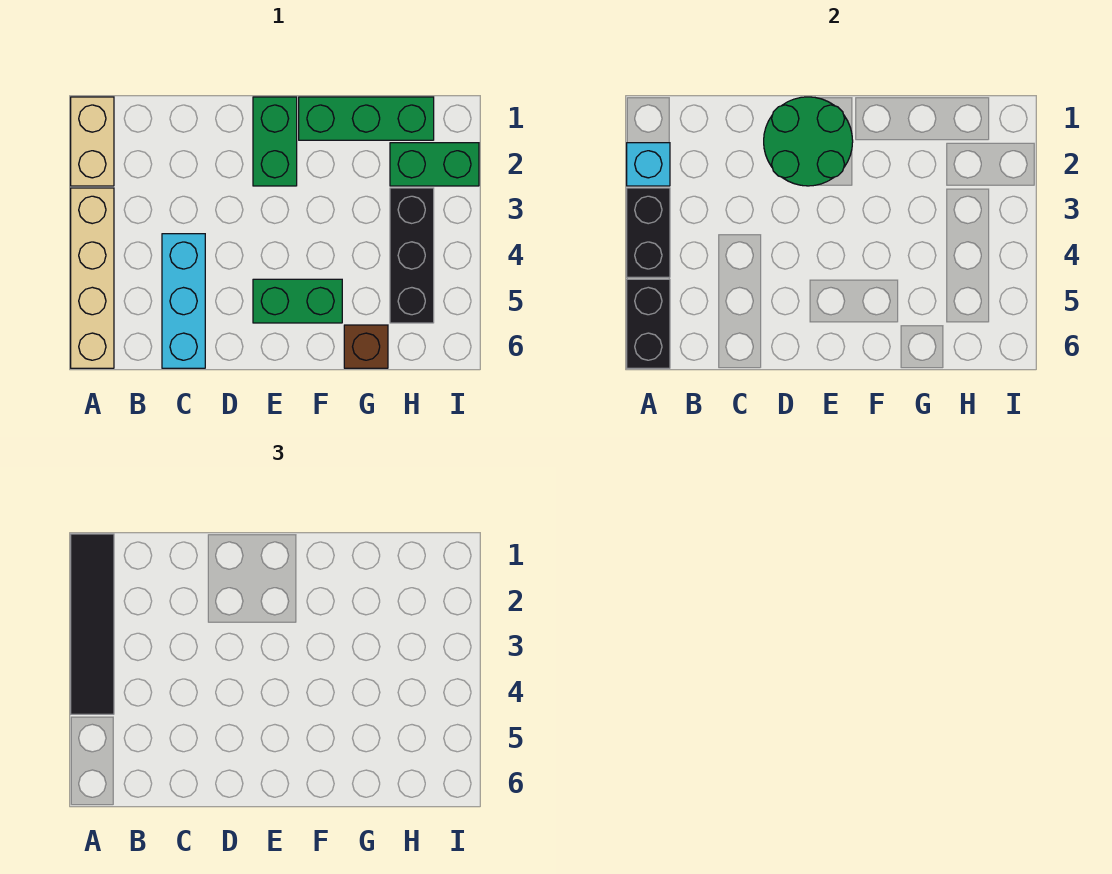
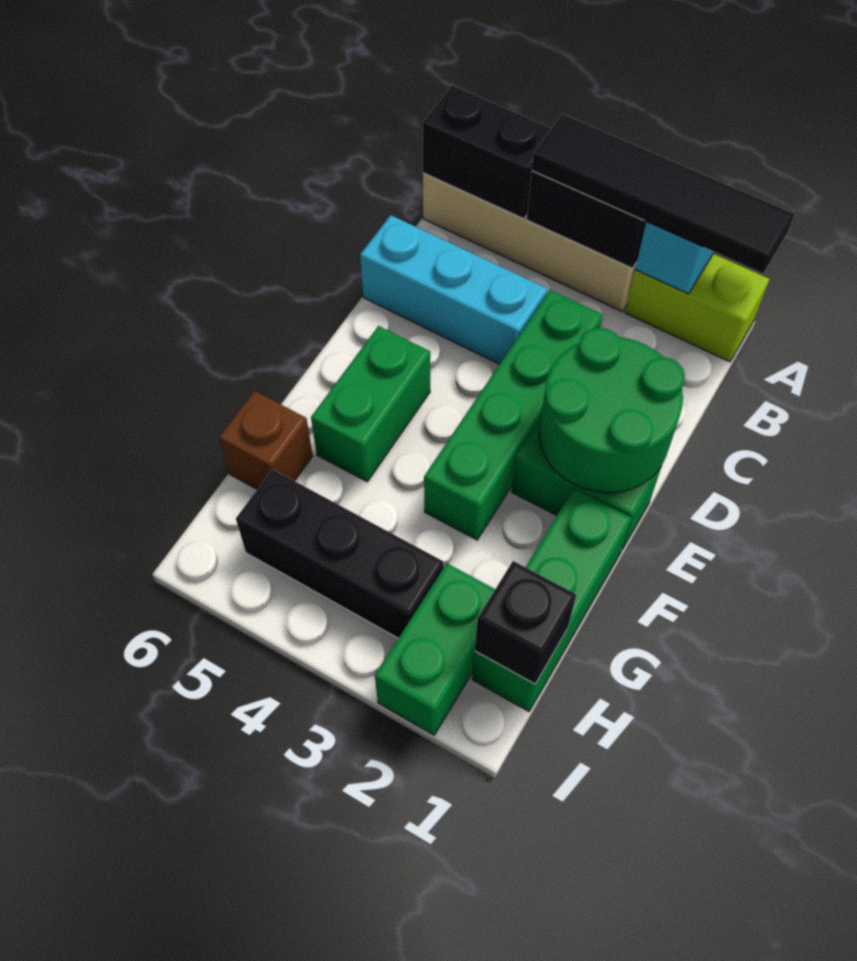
tan 1x2 brick [71,97,114,186] -> lime 1x2 brick [625,254,770,362]
none -> green 1x4 brick [424,290,603,540]
none -> black 1x1 brick [475,561,576,684]

